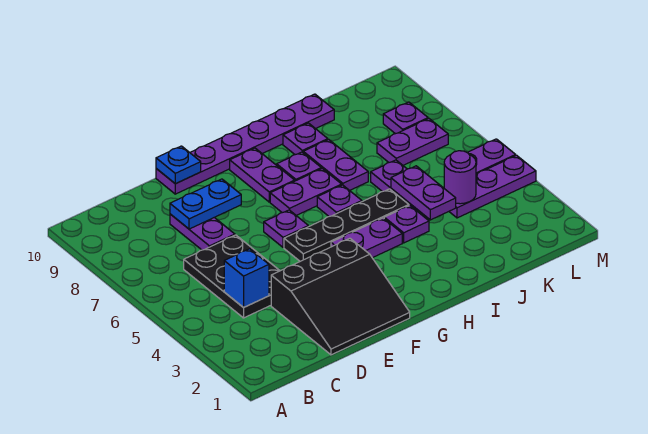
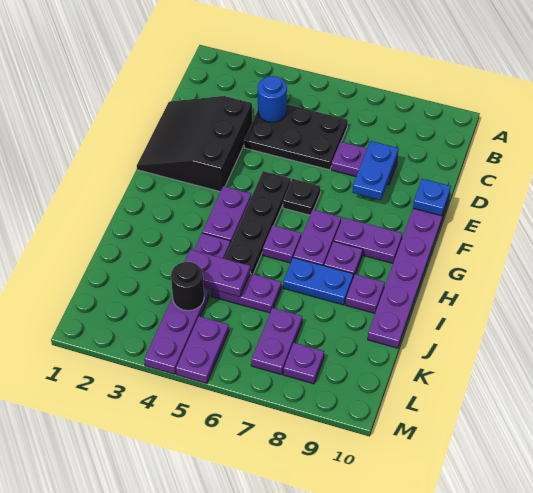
blue 1x1 brick [224,249,269,308] -> blue 1x1 round brick [258,76,287,122]
purple 1x1 plate [264,210,308,247] -> black 1x1 plate [283,179,321,215]
purple 1x2 plate [303,140,368,190] -> blue 1x2 plate [283,258,353,305]
purple 1x1 round brick [444,151,476,204] -> black 1x1 round brick [171,262,204,311]

